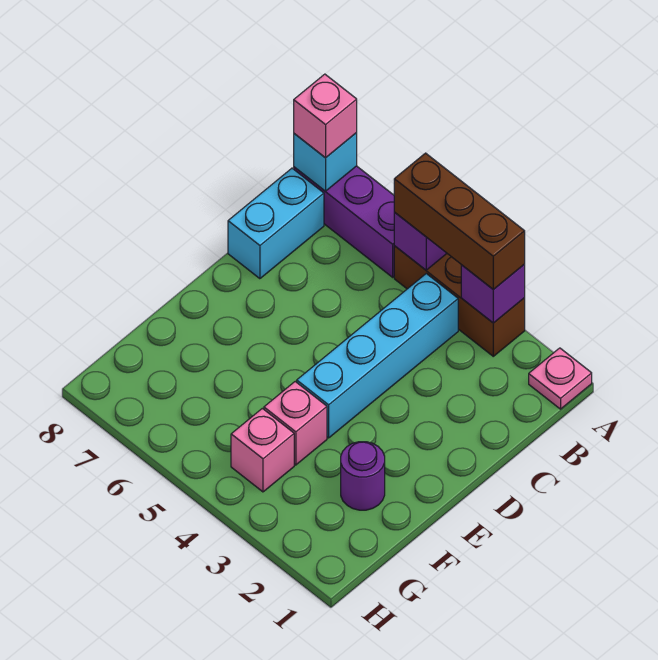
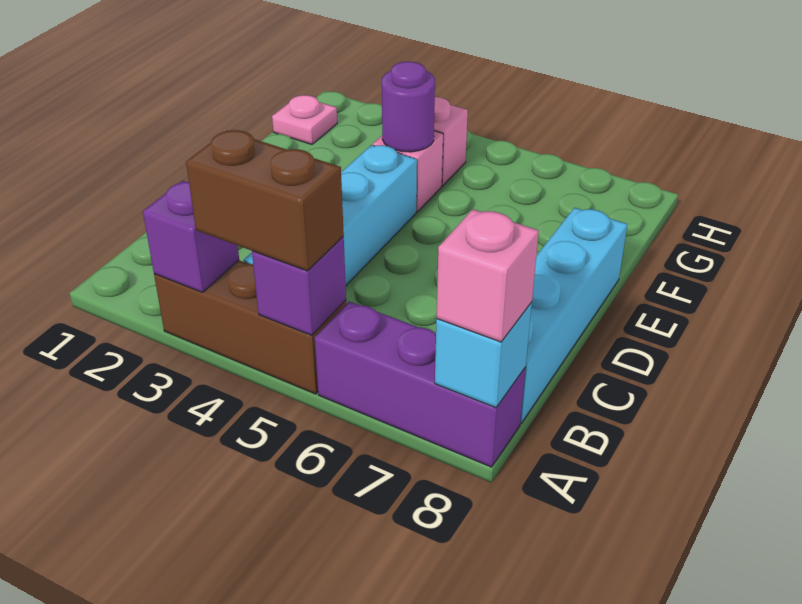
pink 1x1 plate [529,348,592,409] -> pink 1x1 plate moved to [272,95,337,144]
brown 1x3 brick [394,153,525,290] -> brown 1x2 brick [186,130,344,271]
cyan 1x2 brick [228,168,324,279] -> cyan 1x4 brick [520,208,627,423]
purple 1x1 round brick [341,442,385,510] -> purple 1x1 round brick moved to [382,62,435,152]

